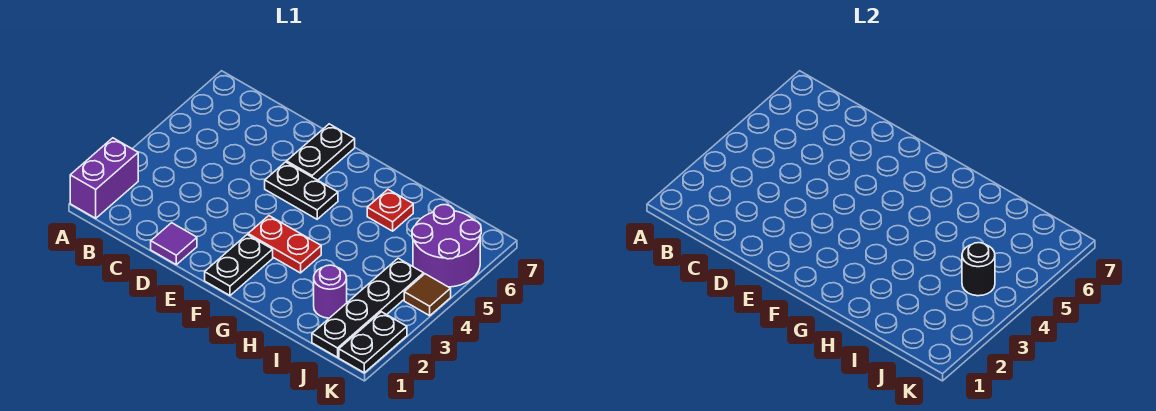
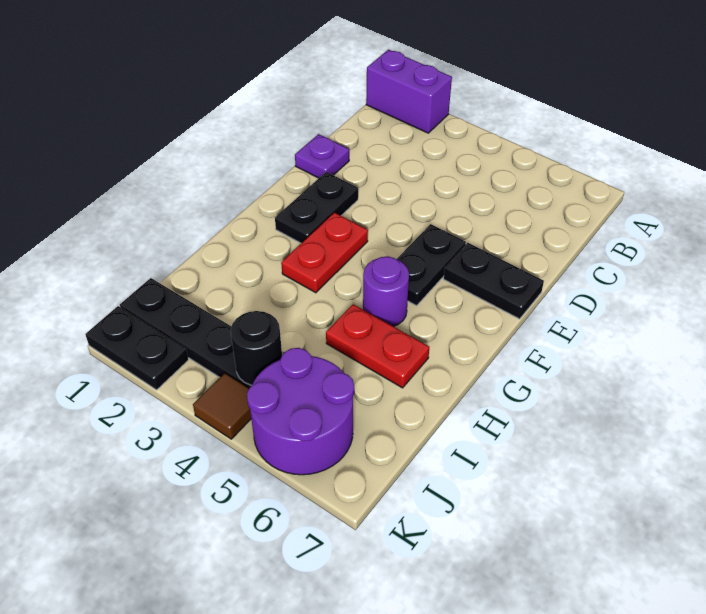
purple 1x1 tile [151,223,197,265] -> purple 1x1 plate [295,134,349,178]
black 1x2 plate [205,235,273,295] -> black 1x2 plate turned to [275,172,358,243]
red 1x1 plate [367,190,413,231] -> red 1x2 plate [326,304,429,388]
purple 1x1 round brick [314,265,347,318] -> purple 1x1 round brick moved to [363,256,409,326]

